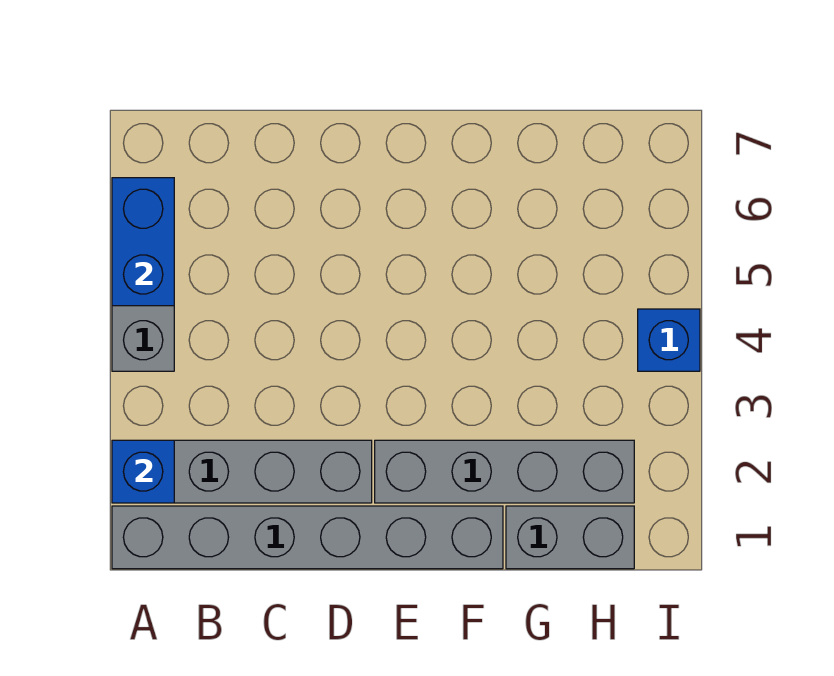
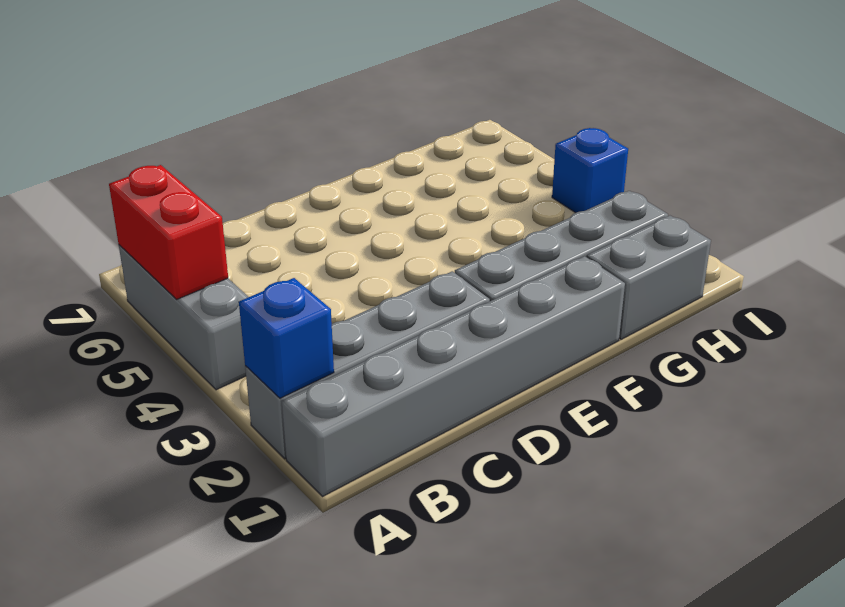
blue 1x2 brick [112,178,174,306] -> red 1x2 brick [109,165,228,300]

